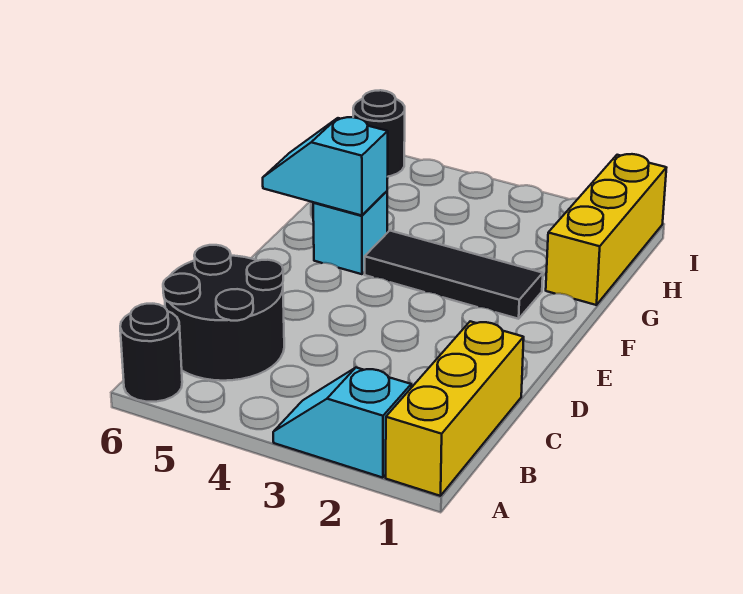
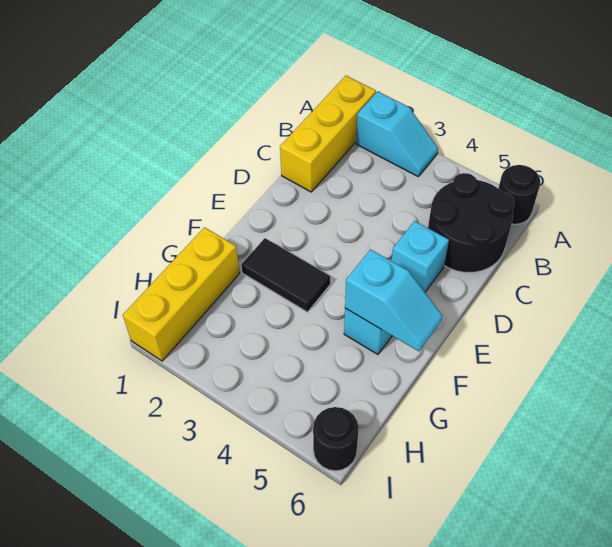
none -> cyan 1x1 brick [392,221,449,292]
black 1x3 tile [365,231,543,319] -> black 1x2 tile [241,238,330,312]

